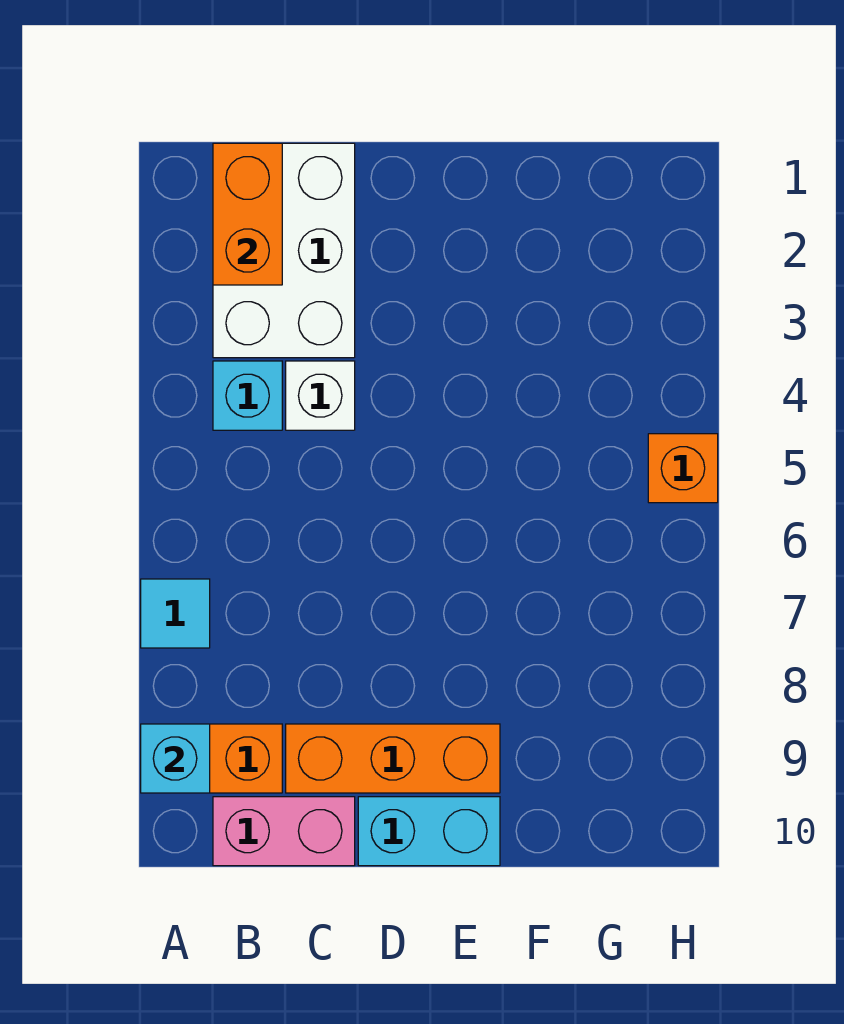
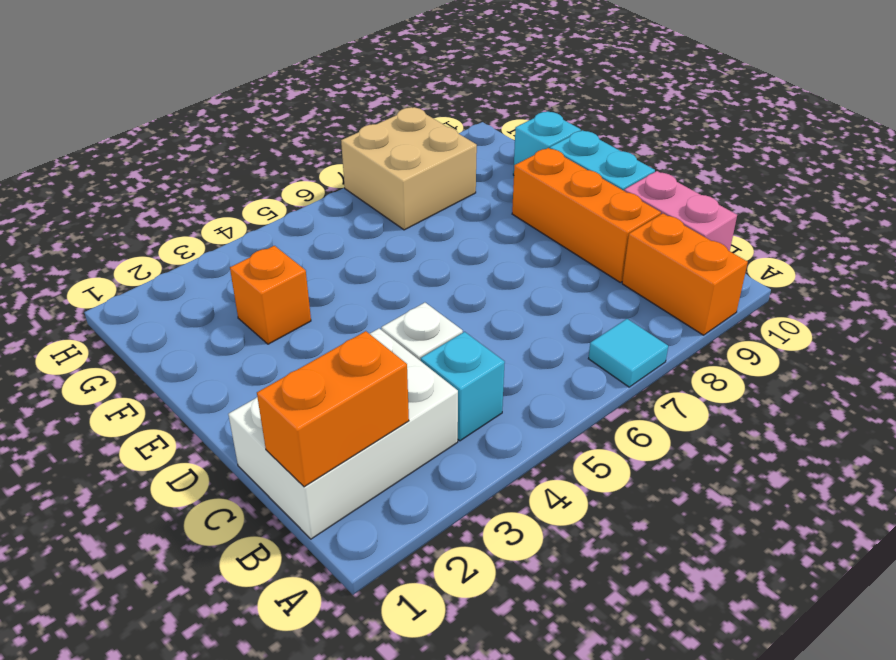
cyan 1x1 brick [141,724,210,793] -> cyan 1x1 brick moved to [513,112,581,175]
none -> tan 2x2 brick [341,107,477,230]
orange 1x1 brick [648,434,718,503] -> orange 1x1 brick moved to [230,246,311,344]

